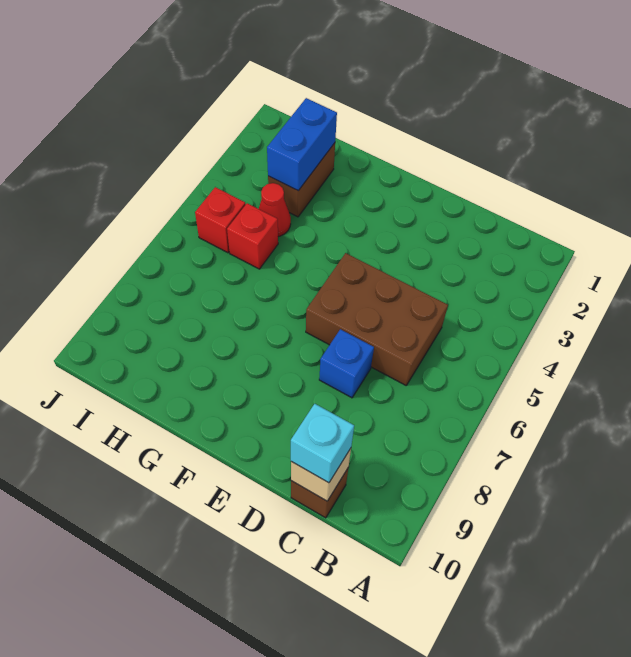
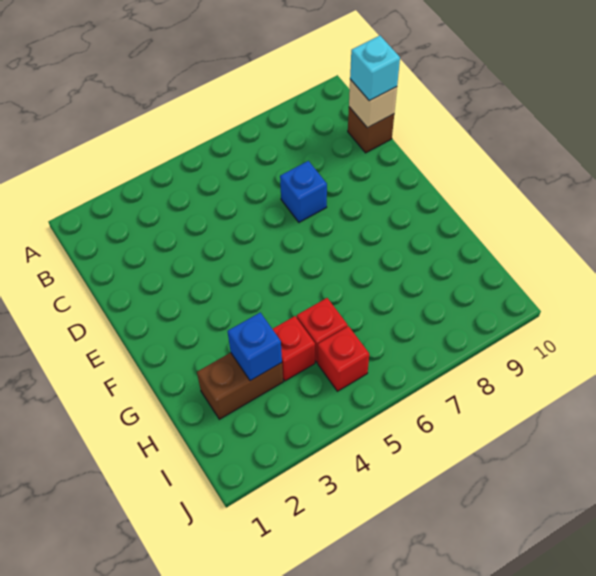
brown 2x3 brick [306,253,448,385] -> none
blue 1x2 brick [267,98,337,191] -> blue 1x1 brick [228,313,282,381]
red 1x1 cone [259,183,291,237] -> red 1x1 brick [273,316,315,381]

